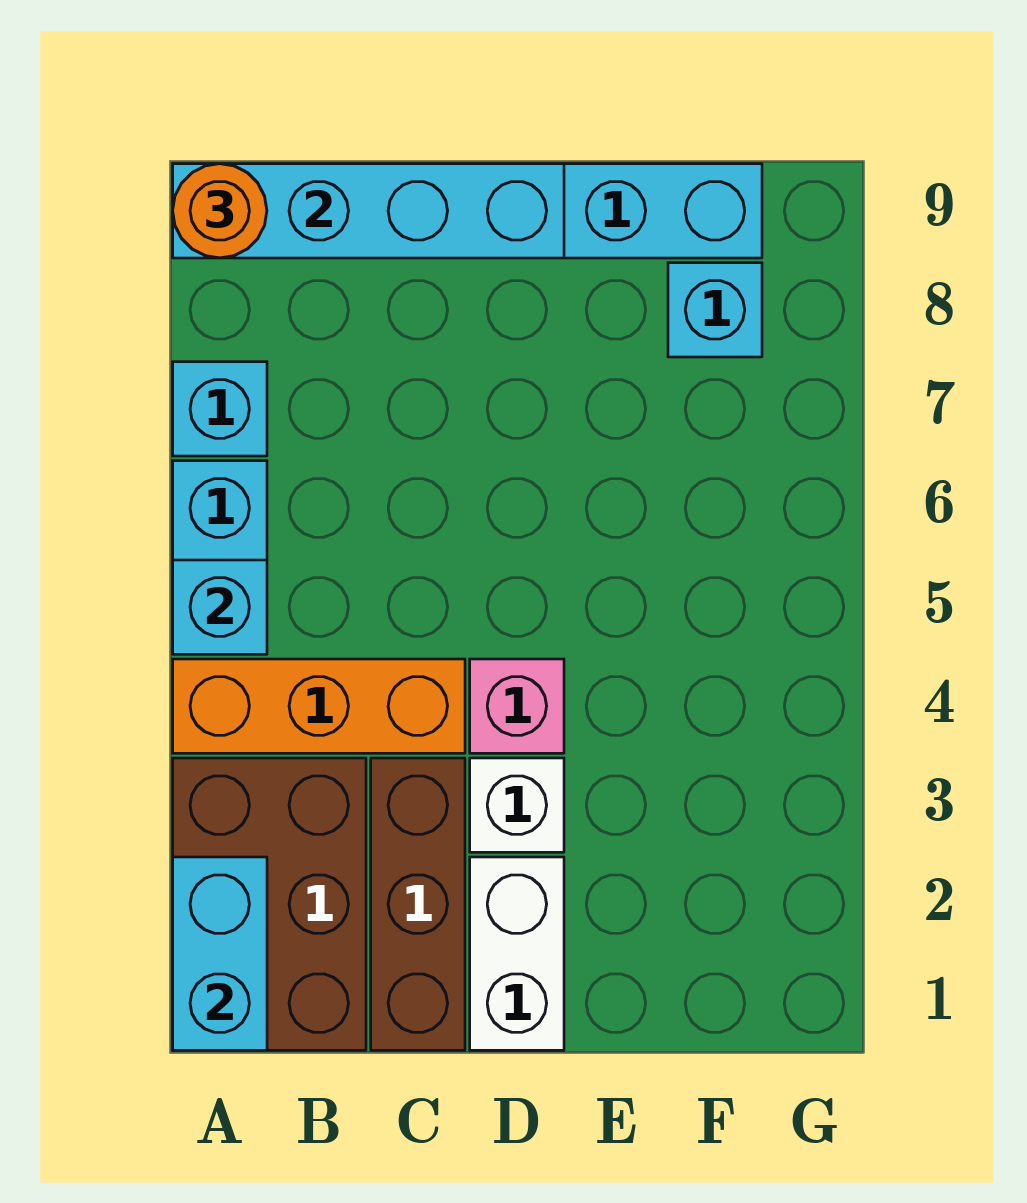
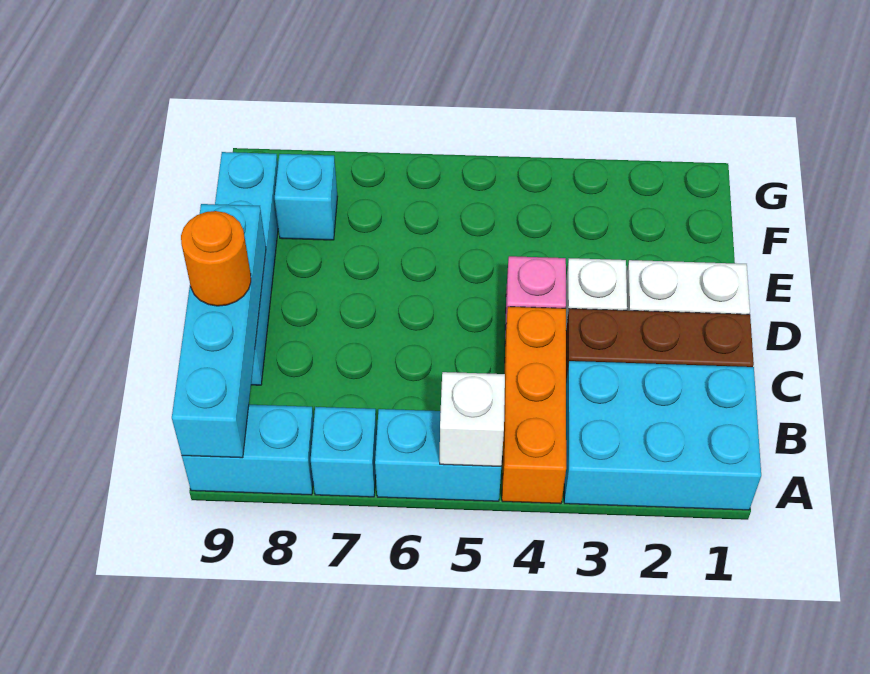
brown 2x3 brick [173,758,366,1050] -> cyan 2x3 brick [564,361,761,510]
cyan 1x2 brick [173,857,267,1050] -> cyan 1x2 brick moved to [182,405,314,495]
cyan 1x1 brick [173,560,267,654] -> white 1x1 brick [440,372,505,466]
orange 1x1 round brick [173,164,267,258] -> orange 1x1 round brick moved to [181,211,251,306]

